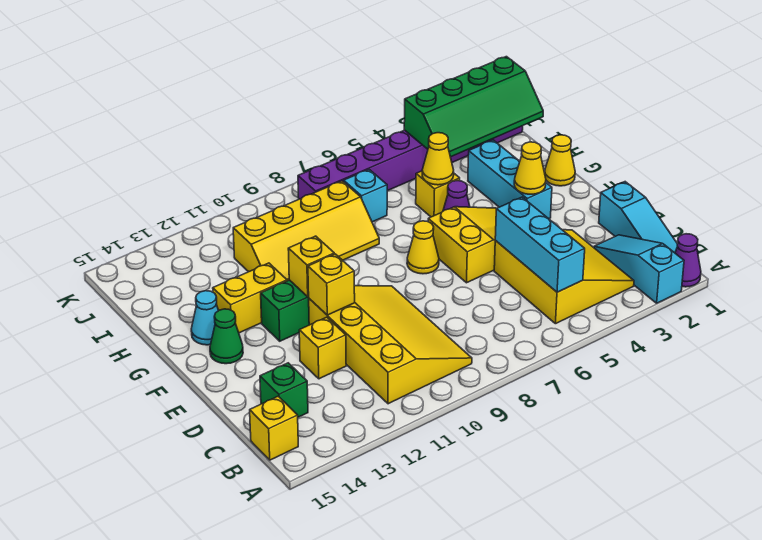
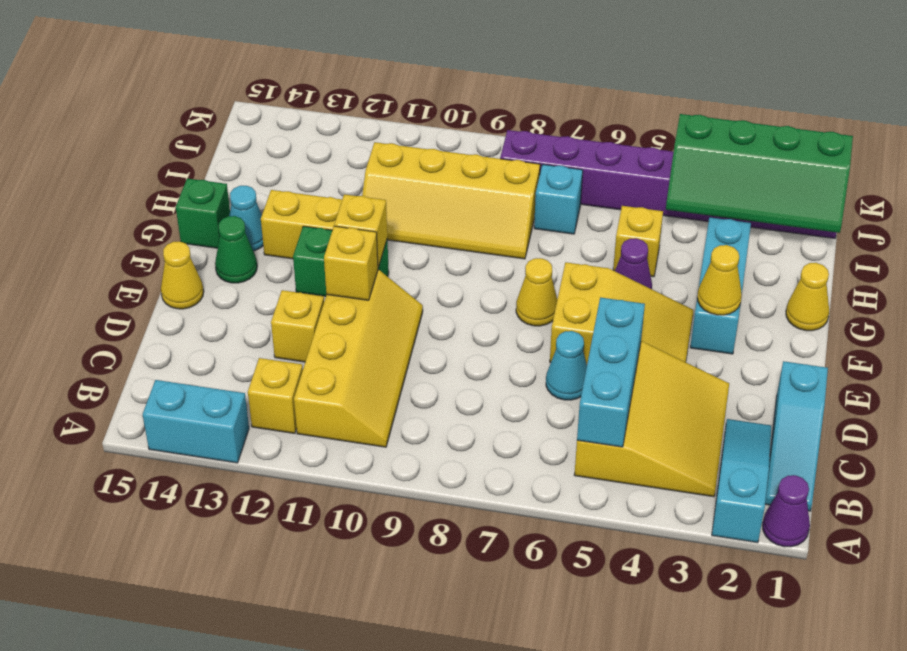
none -> cyan 1x2 brick [143,380,249,463]
yellow 3x4 slope [309,286,472,404] -> yellow 2x4 slope [294,270,423,447]
yellow 1x1 brick [250,396,298,460] -> yellow 1x1 brick moved to [248,358,303,433]
green 1x1 brick [260,363,308,417] -> green 1x1 brick moved to [176,178,230,248]
none -> cyan 1x1 cone [546,331,587,400]
yellow 1x1 cone [422,133,454,185] -> yellow 1x1 cone moved to [161,241,204,309]

